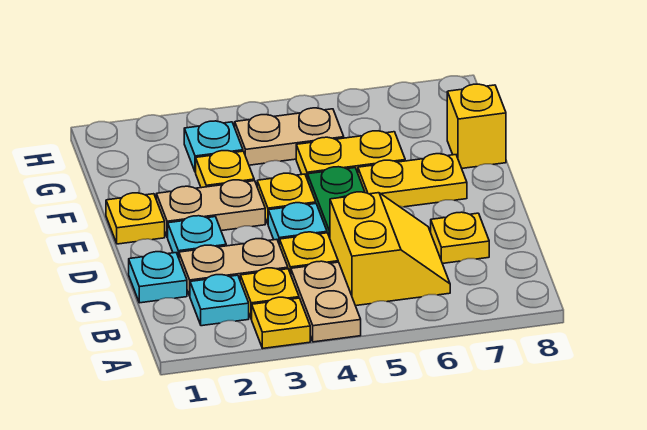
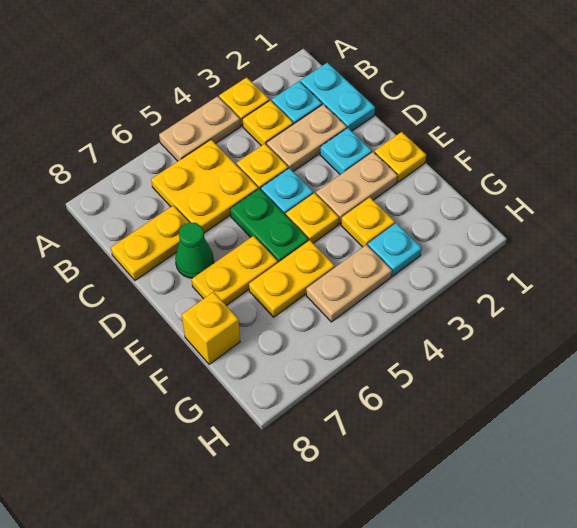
tan 1x2 plate [291,261,361,342] -> tan 1x2 plate turned to [159,96,240,161]
yellow 2x2 slope [330,192,450,306] -> yellow 2x2 plate [151,140,258,233]
cyan 1x1 plate [129,252,187,303] -> cyan 1x2 plate [300,63,375,131]
yellow 1x1 plate [431,212,489,264] -> yellow 1x2 plate [111,206,189,280]
none -> green 1x1 cone [175,222,214,278]

